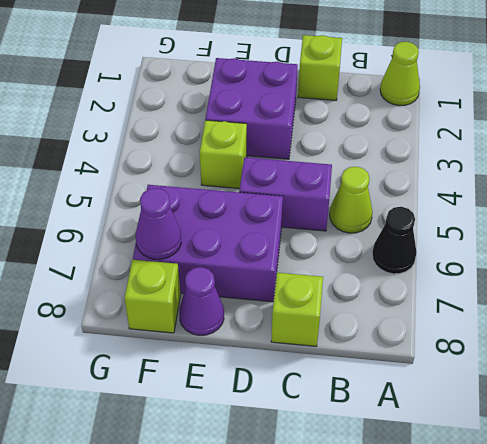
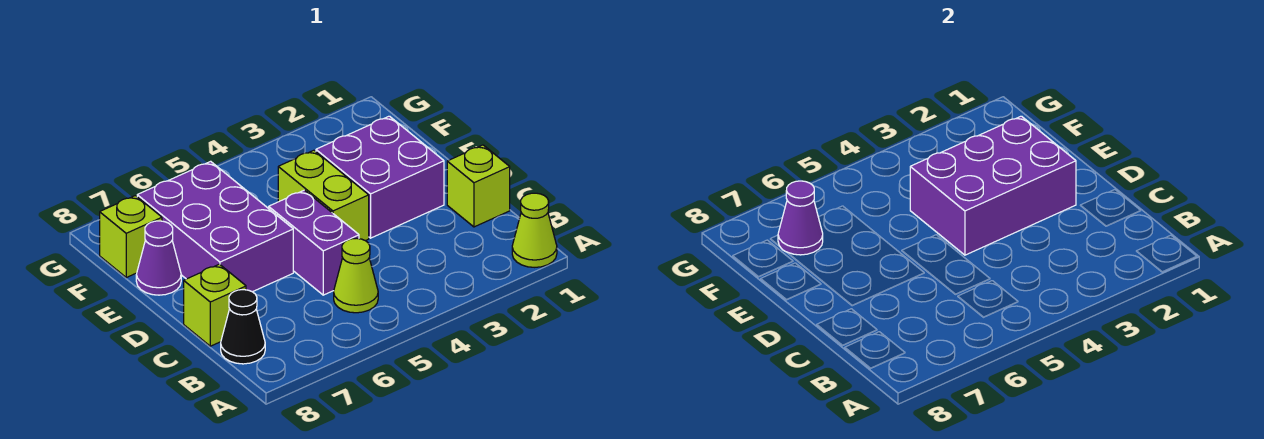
black 1x1 cone [372,207,417,274] -> black 1x1 cone moved to [221,290,265,364]
none -> purple 2x3 brick [910,116,1076,255]
lime 1x1 brick [200,120,247,189] -> lime 1x2 brick [278,150,369,241]

